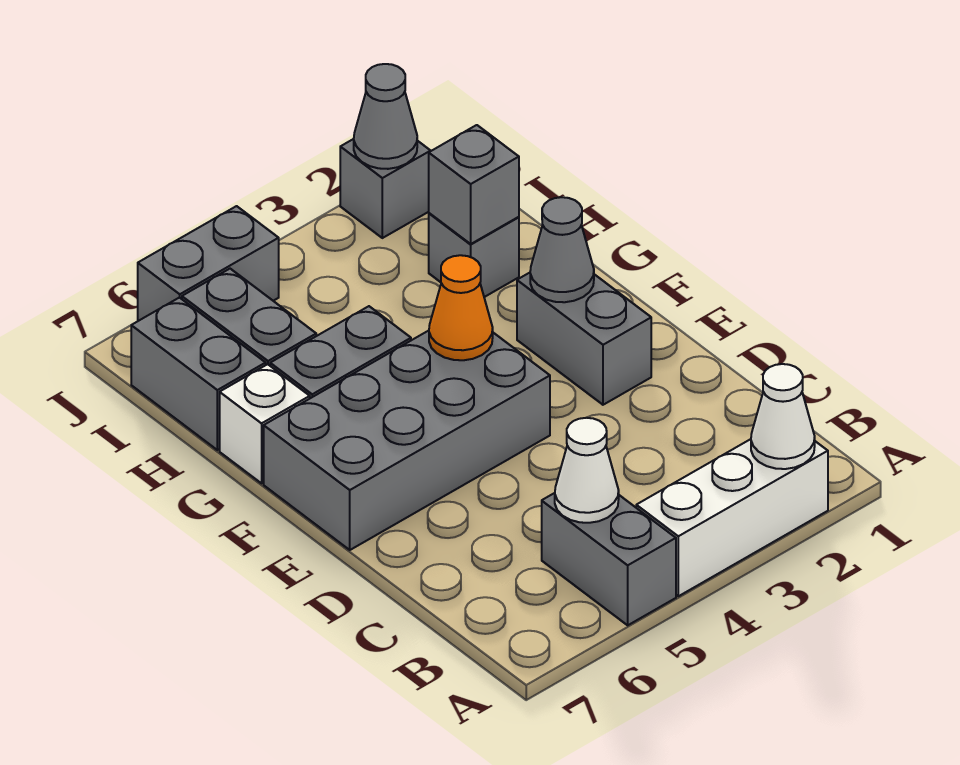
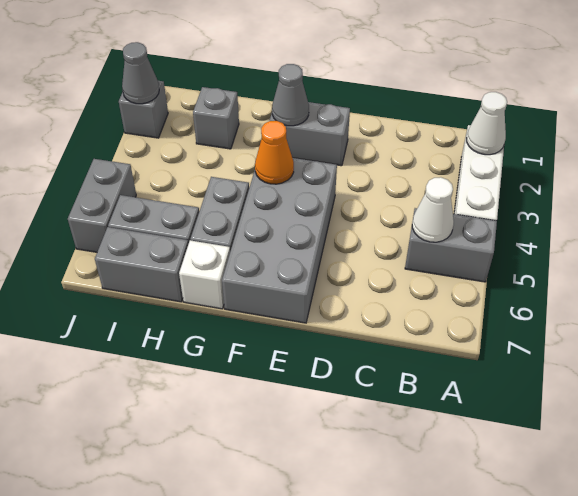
grey 1x1 brick [429,125,519,244] -> none

